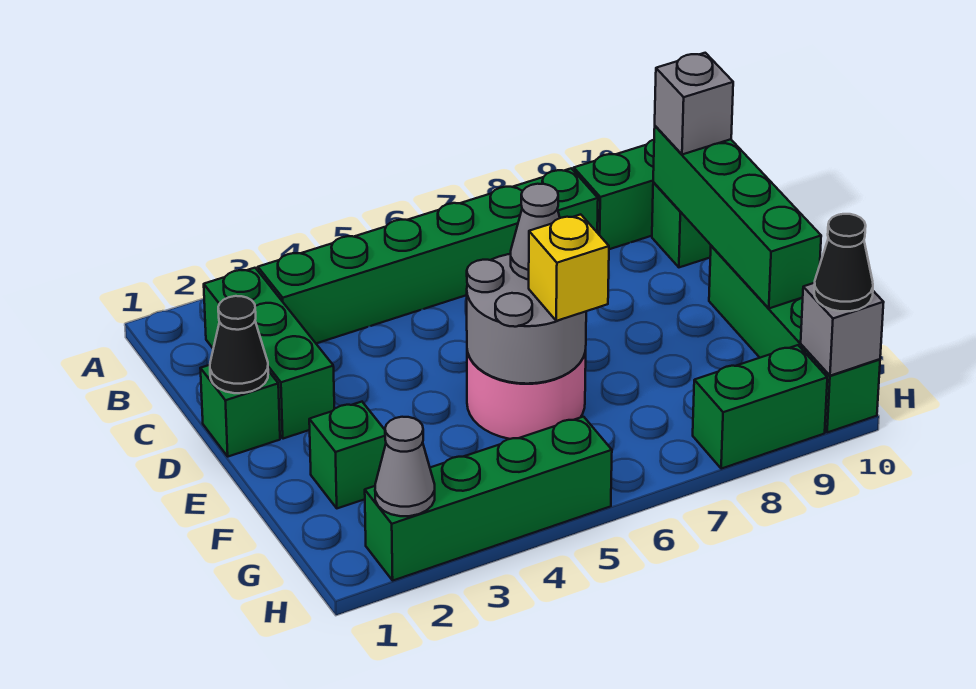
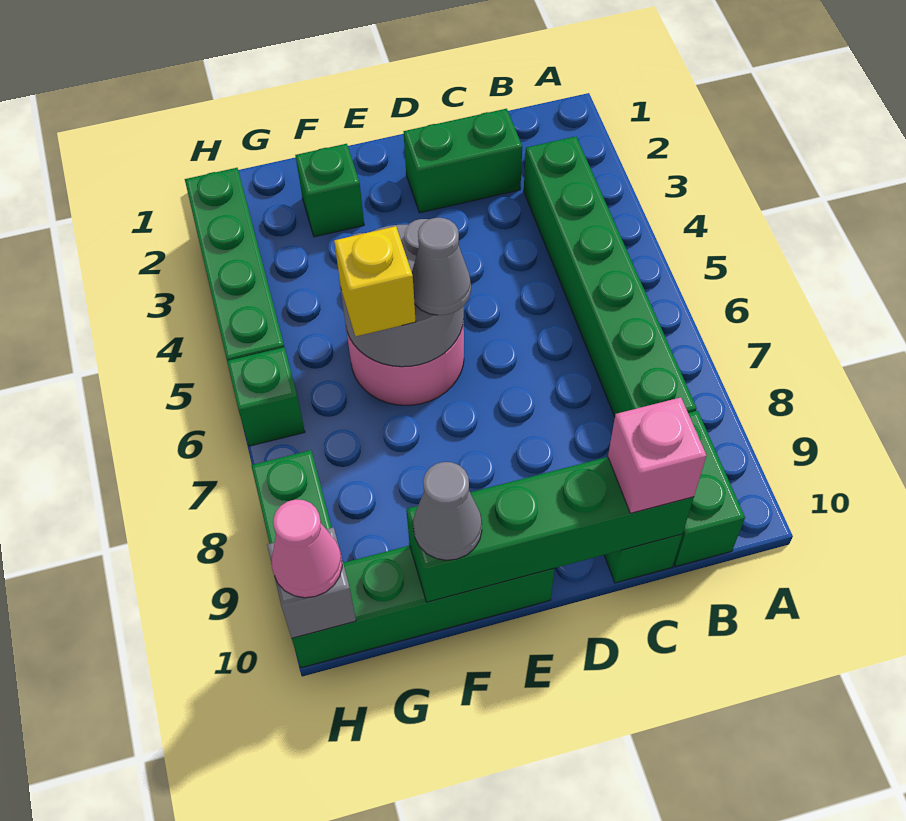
green 1x3 brick [204,268,334,439] -> green 1x2 brick [403,109,522,213]
grey 1x1 brick [655,53,733,155] -> pink 1x1 brick [608,397,706,513]
green 1x1 brick [200,365,280,457] -> green 1x1 brick moved to [227,347,305,446]
black 1x1 cone [210,296,268,393] -> none
grey 1x1 cone [375,417,435,516] -> grey 1x1 cone moved to [413,462,482,560]
black 1x1 cone [814,214,873,311] -> pink 1x1 cone [272,499,342,598]

